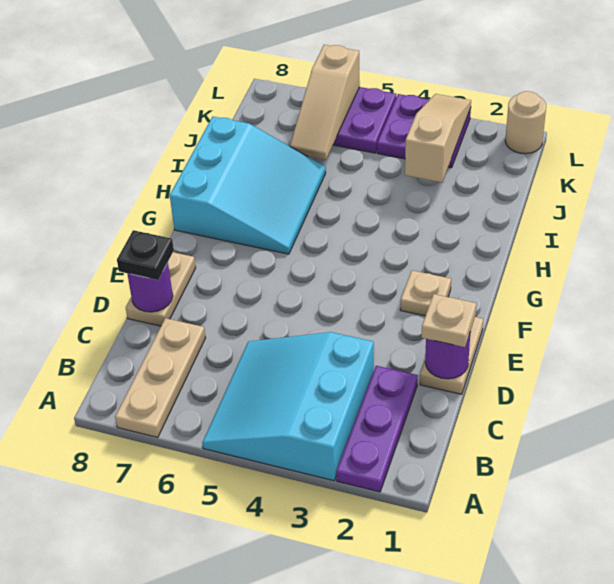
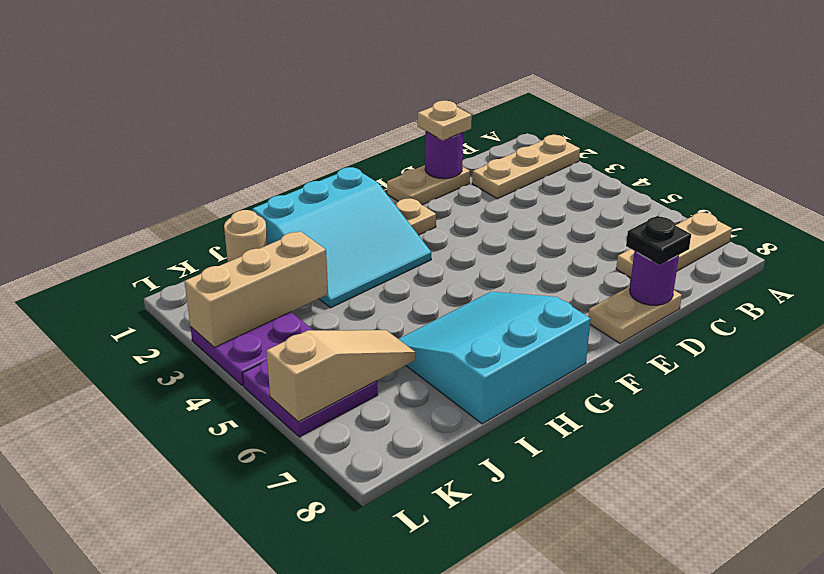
purple 1x3 plate [336,366,418,492] -> tan 1x3 plate [472,135,580,199]
cyan 3x3 slope [202,332,374,481] -> cyan 3x3 slope moved to [253,167,431,308]
tan 1x3 slope [405,94,471,183] -> tan 1x3 brick [184,231,328,347]
tan 1x1 round brick [505,91,546,154] -> tan 1x1 round brick moved to [224,210,268,262]

